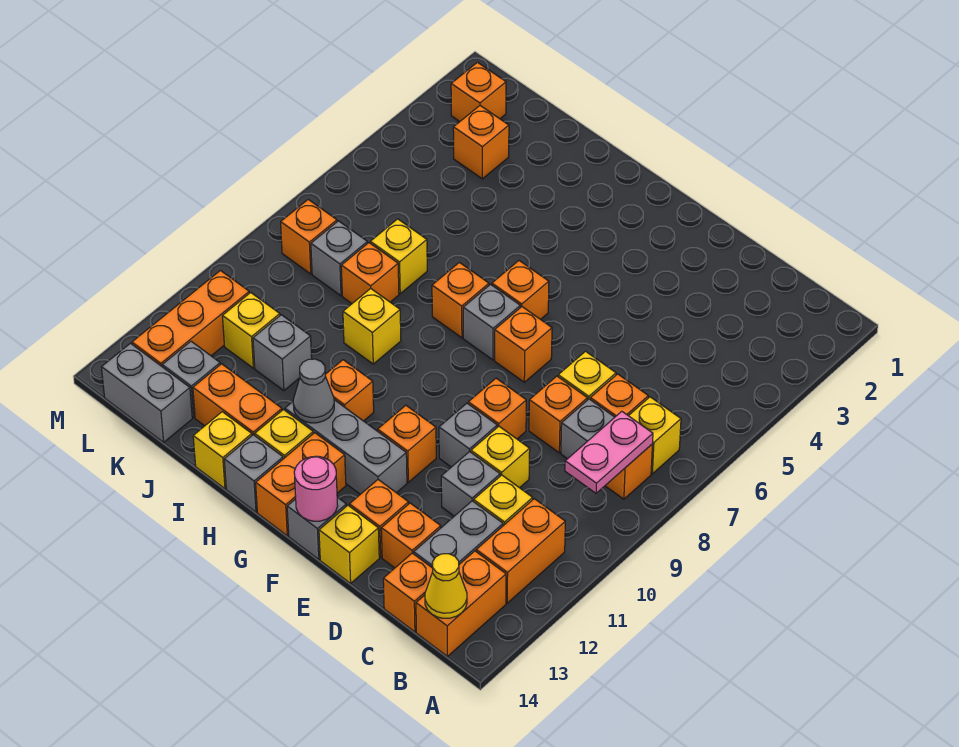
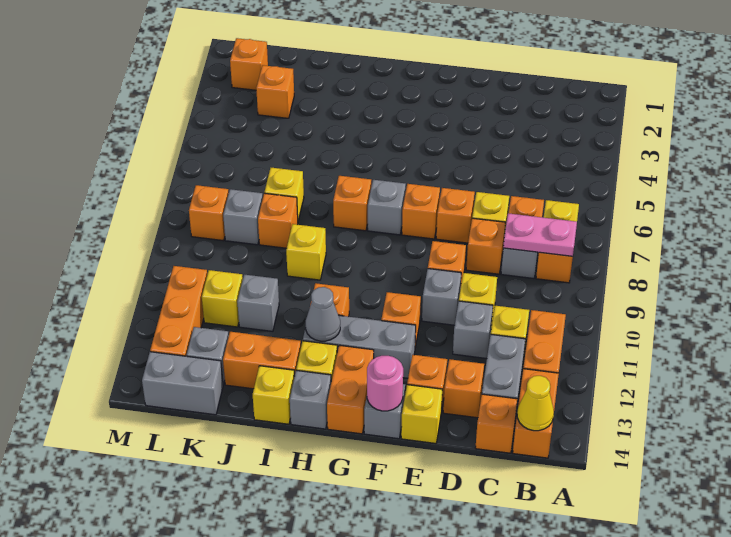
pink 1x2 plate [565,411,653,493] -> pink 1x2 plate turned to [503,213,577,257]
orange 1x1 brick [492,261,549,319] -> orange 1x1 brick moved to [436,188,475,243]

